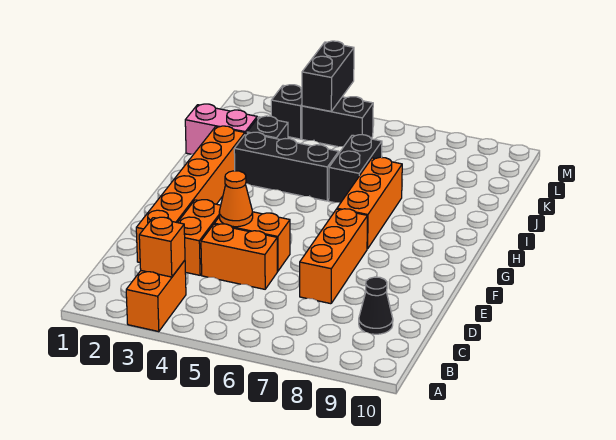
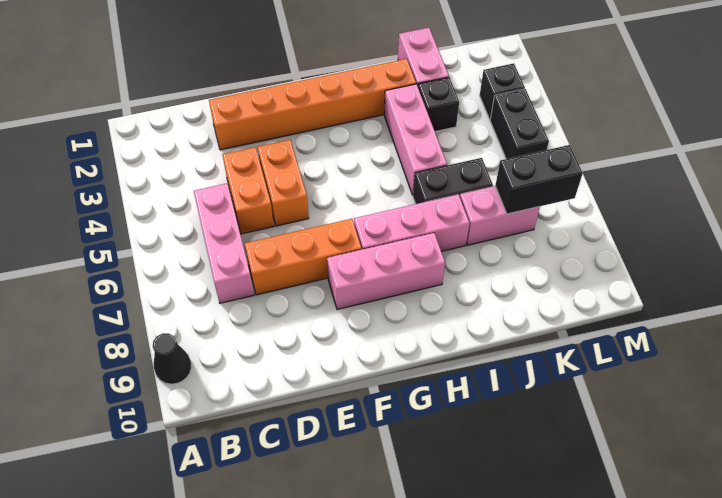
orange 1x2 brick [126,260,186,332] -> none
orange 1x1 brick [139,217,185,277] -> none
none -> pink 1x3 brick [194,183,254,303]
black 1x1 cone [359,277,393,334] -> black 1x1 cone moved to [153,333,191,384]
orange 1x2 brick [178,200,221,275] -> none
orange 1x1 cone [219,171,253,227] -> none
none -> pink 1x3 brick [327,233,445,309]
orange 1x3 brick [337,157,402,249] -> pink 1x3 brick [354,194,470,251]
black 1x3 brick [234,132,339,201] -> pink 1x3 brick [384,84,447,195]
none -> pink 1x2 brick [460,186,540,245]
black 1x2 brick [302,41,354,111] -> black 1x2 brick moved to [495,145,583,214]

